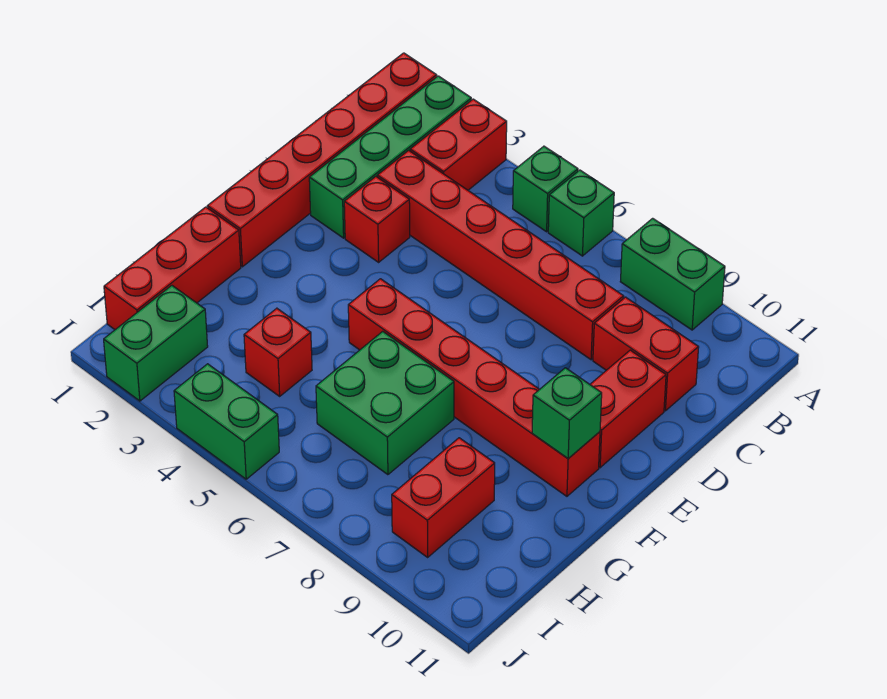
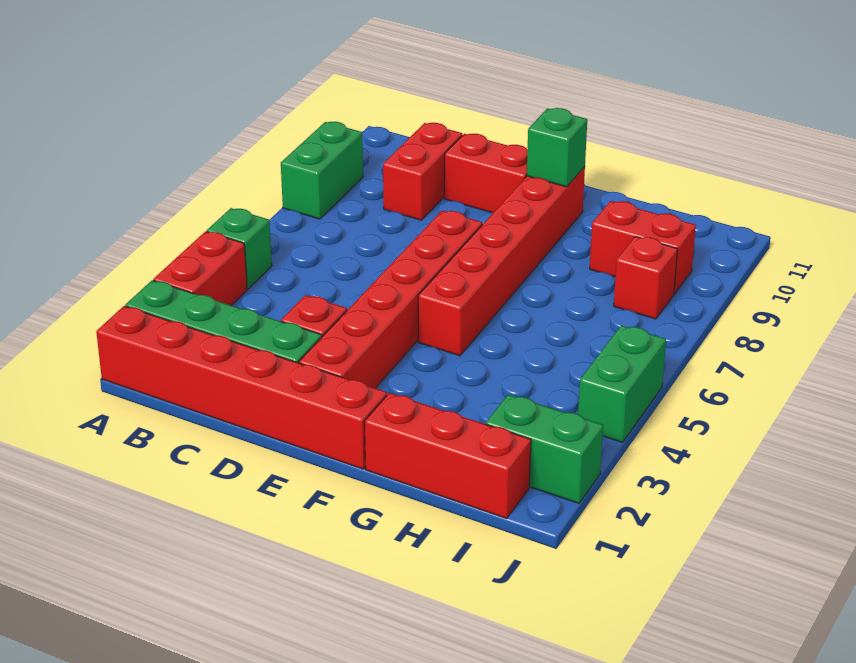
red 1x2 brick [410,99,507,190] -> red 1x2 brick turned to [153,231,247,305]
green 1x1 brick [548,170,614,256] -> none
red 1x6 brick [377,150,624,360] -> red 1x6 brick moved to [299,211,482,388]
green 2x2 brick [316,331,454,475] -> none
red 1x1 brick [244,308,312,396] -> red 1x1 brick moved to [614,236,678,319]

